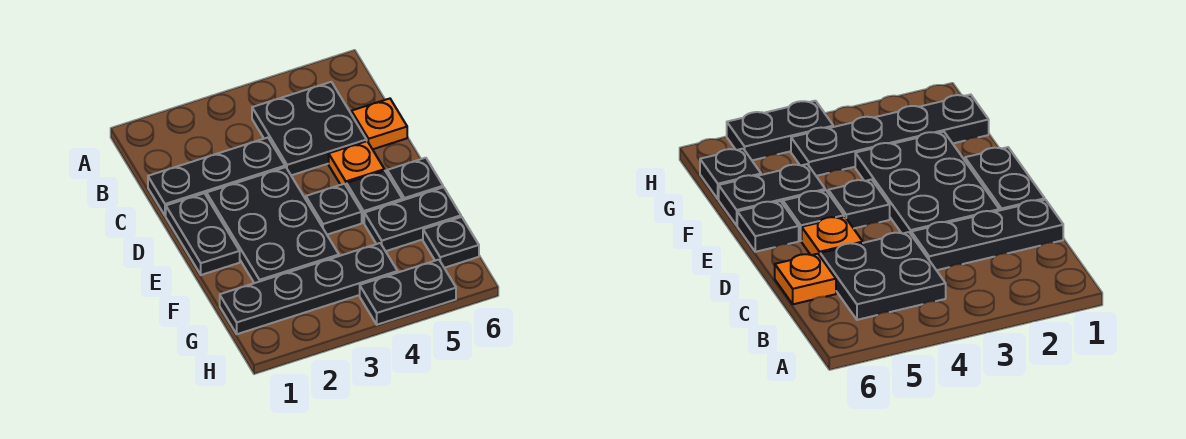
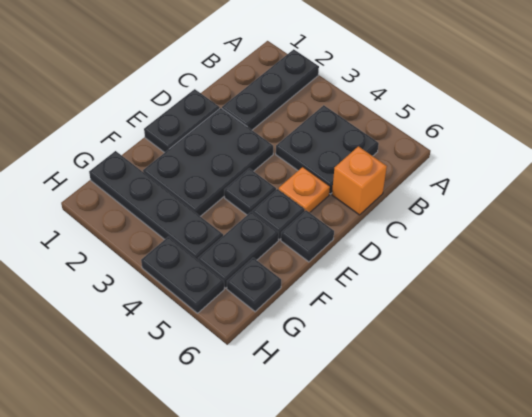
black 1x3 plate [148,138,285,216] -> black 1x3 plate turned to [222,49,319,130]
orange 1x1 plate [351,99,407,149] -> orange 1x1 brick [332,146,387,215]
black 1x2 plate [364,187,461,251] -> black 1x2 plate turned to [198,212,279,288]

